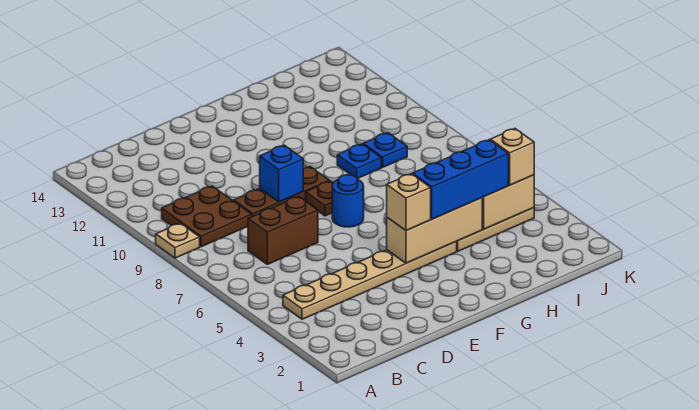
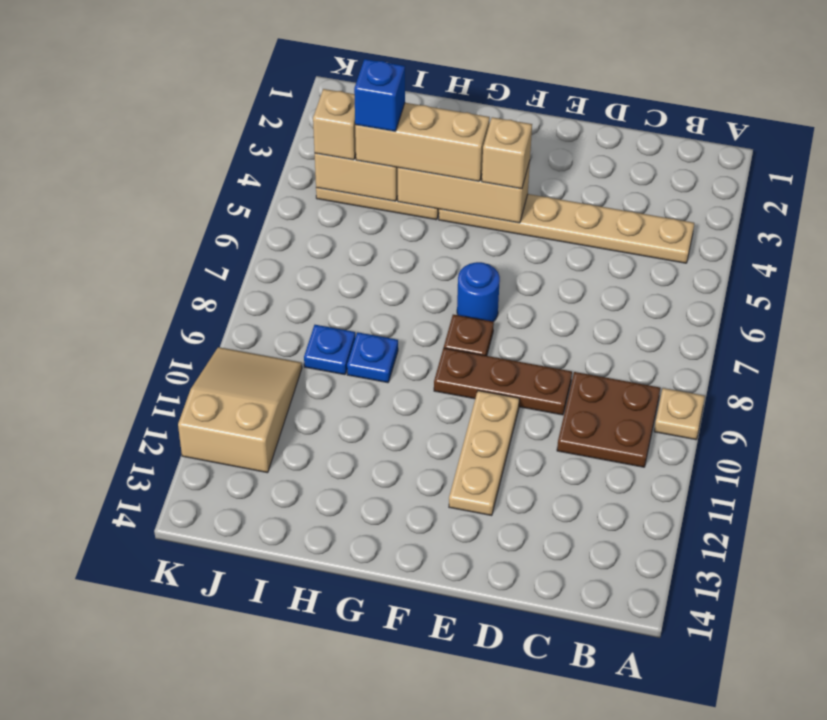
brown 1x2 brick [248,196,318,264] -> none
blue 1x1 brick [260,145,303,202] -> blue 1x1 brick moved to [354,59,405,131]
none -> tan 1x3 plate [449,391,519,516]
blue 1x3 brick [413,140,508,219] -> tan 1x3 brick [355,103,490,181]
none -> tan 2x3 slope [178,347,302,473]

